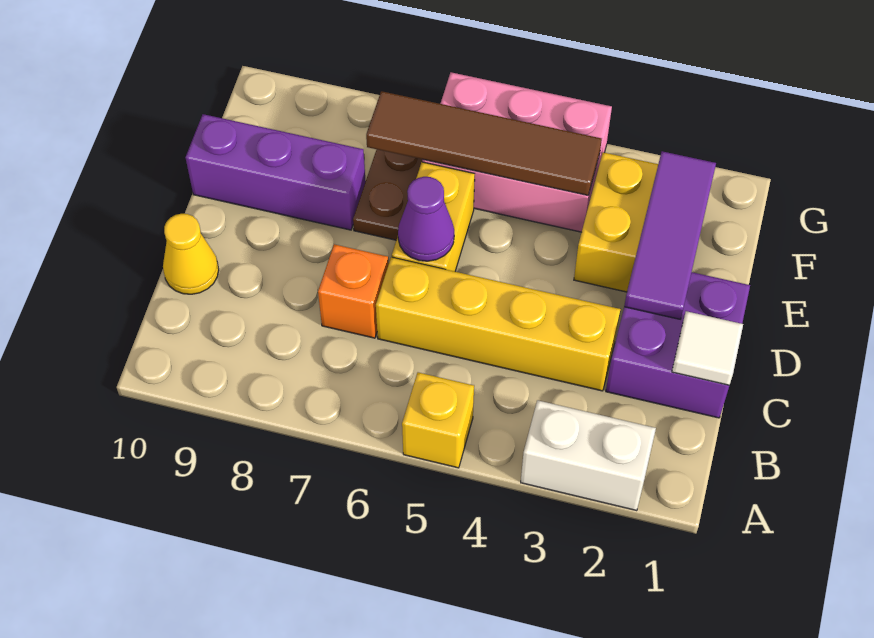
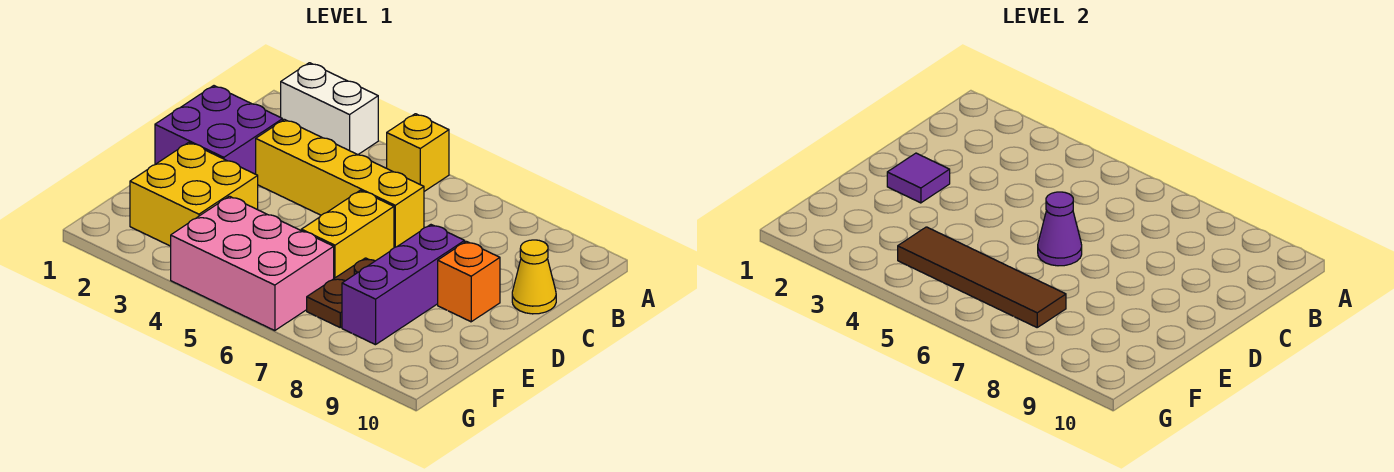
white 1x1 tile [672,311,743,385] -> none
orange 1x1 brick [318,244,389,338] -> orange 1x1 brick moved to [438,241,500,322]
purple 1x3 tile [624,151,716,319] -> purple 1x1 tile [887,153,950,203]
purple 1x3 brick [185,114,366,230] -> purple 1x3 brick turned to [342,225,465,345]

